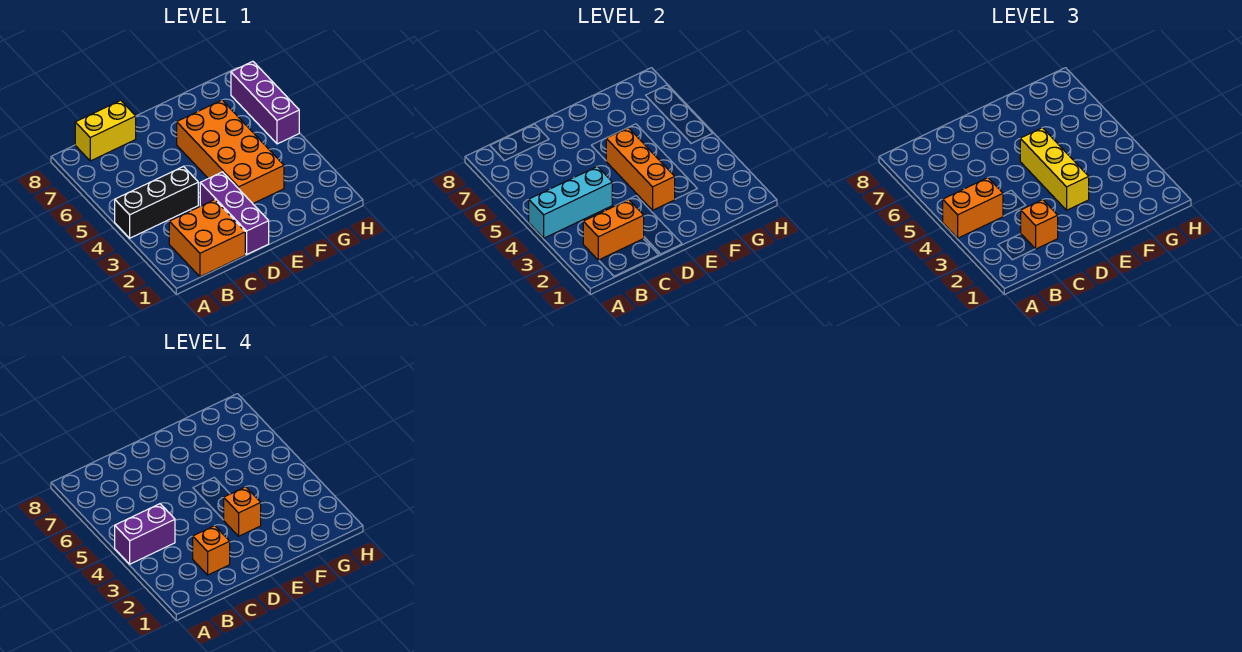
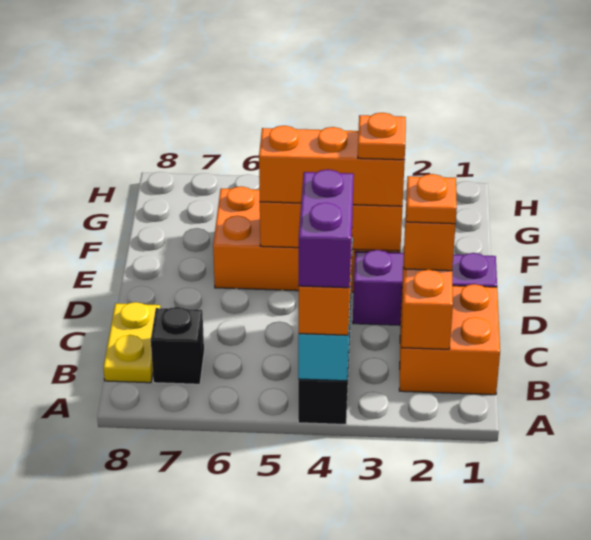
none -> black 1x1 brick [151,307,204,384]
yellow 1x2 brick [75,100,136,161] -> yellow 1x2 plate [103,302,160,383]
orange 1x1 brick [193,525,230,575] -> orange 1x1 plate [406,174,457,224]
yellow 1x3 brick [1020,128,1089,210] -> orange 1x3 brick [259,126,405,206]
orange 1x1 brick [224,487,261,536] -> orange 1x1 plate [358,113,406,160]
purple 1x3 brick [231,61,299,144] -> none

